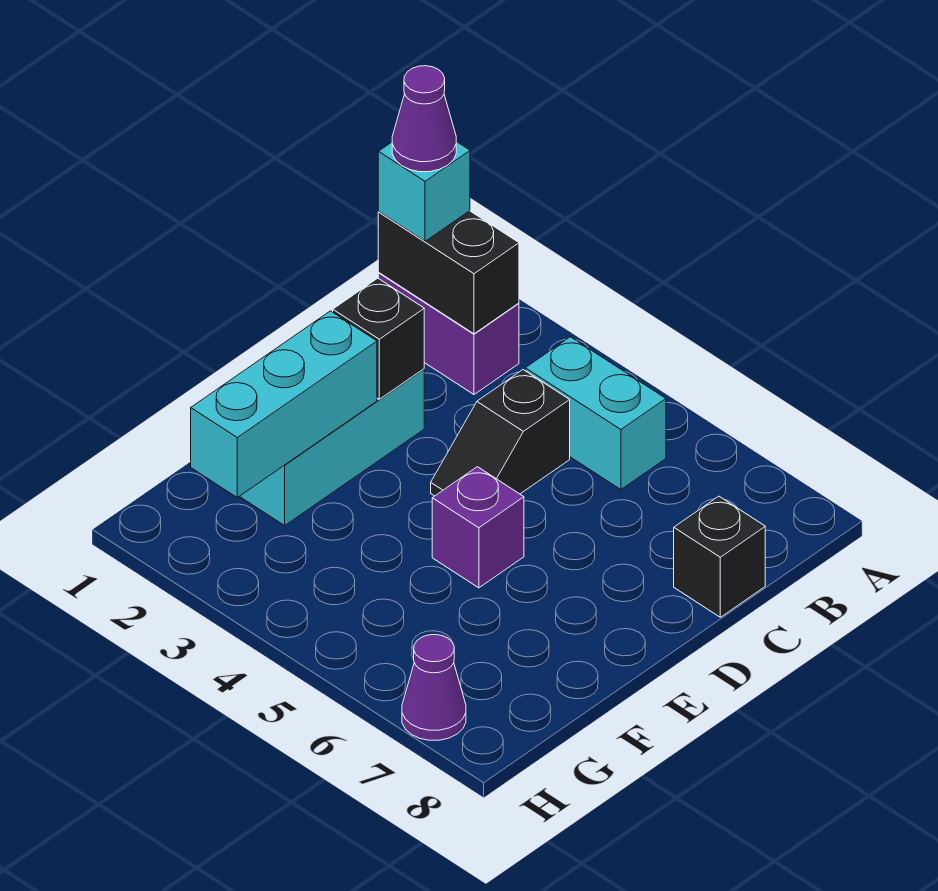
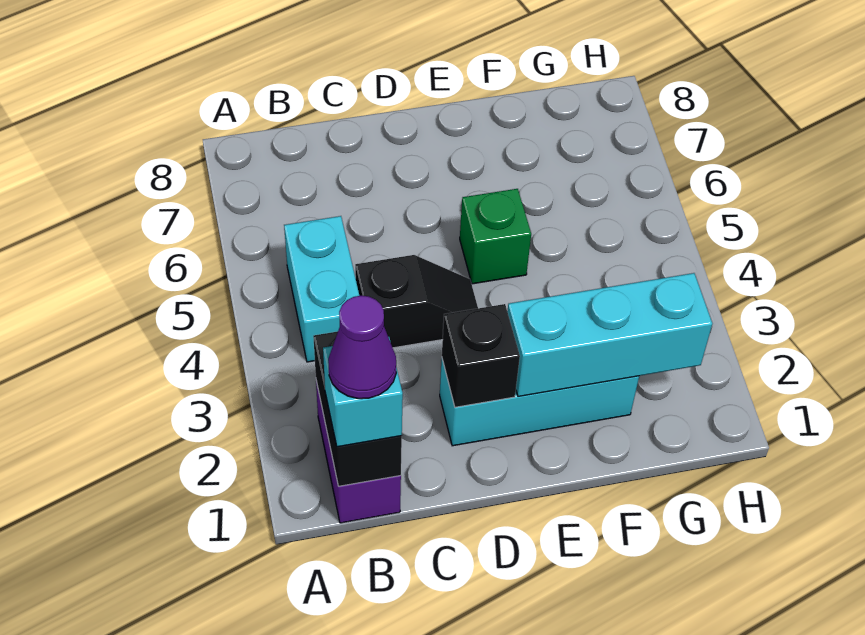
black 1x1 brick [674,496,765,617] -> none
purple 1x1 brick [432,467,524,588] -> green 1x1 brick [460,189,531,284]
purple 1x1 cone [402,635,466,740] -> none

